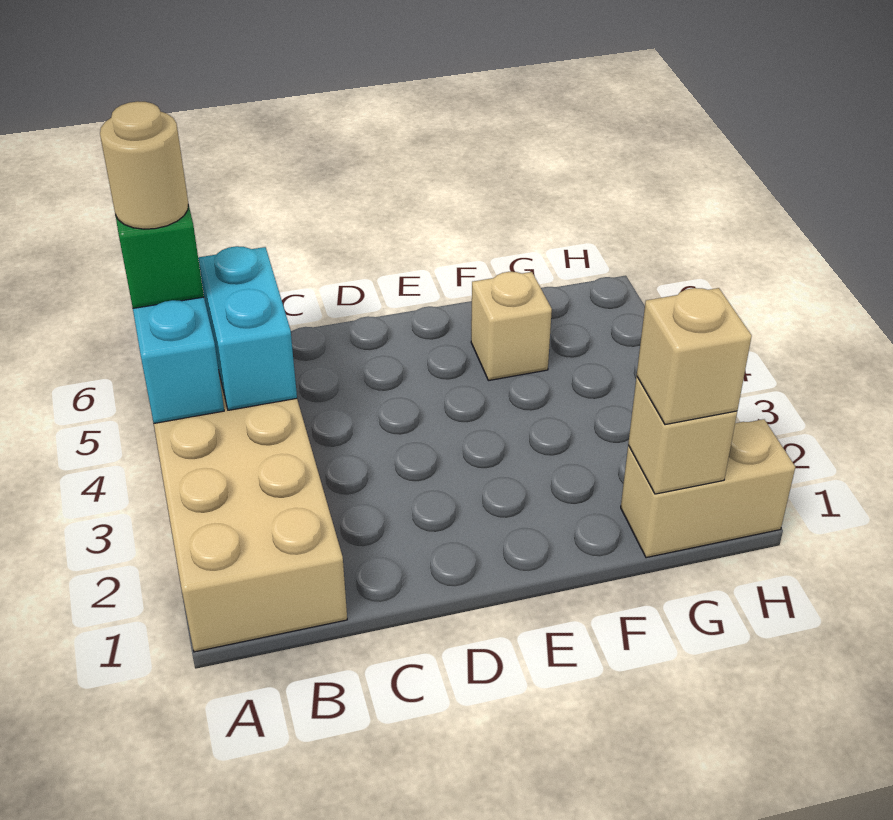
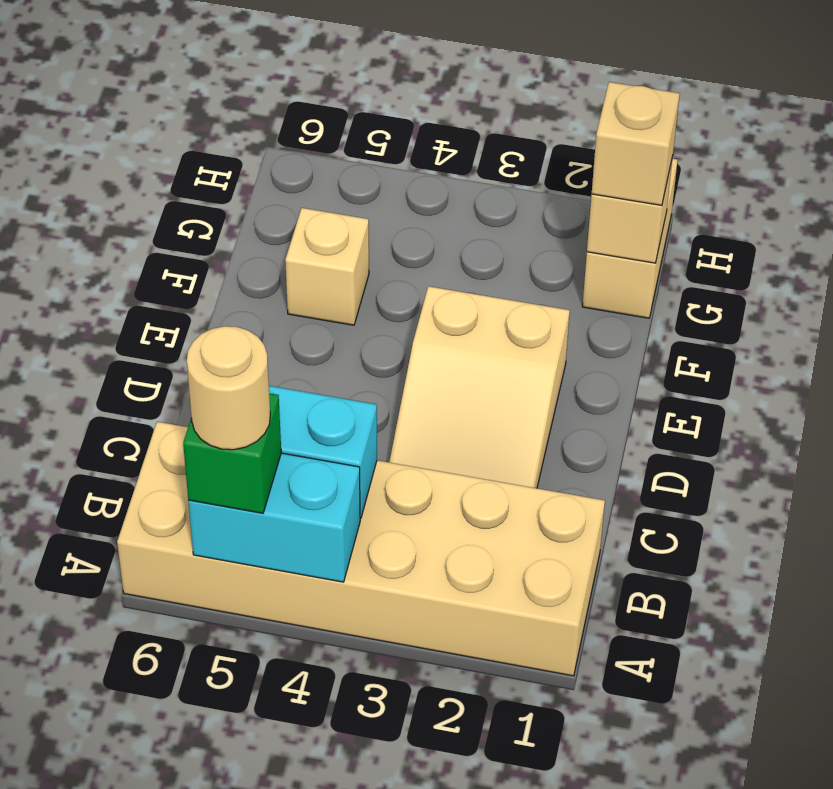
none -> tan 2x3 slope [389,286,570,488]

